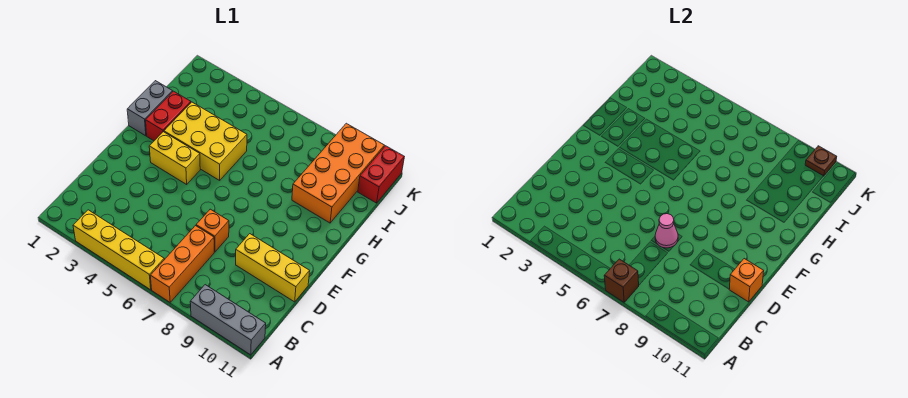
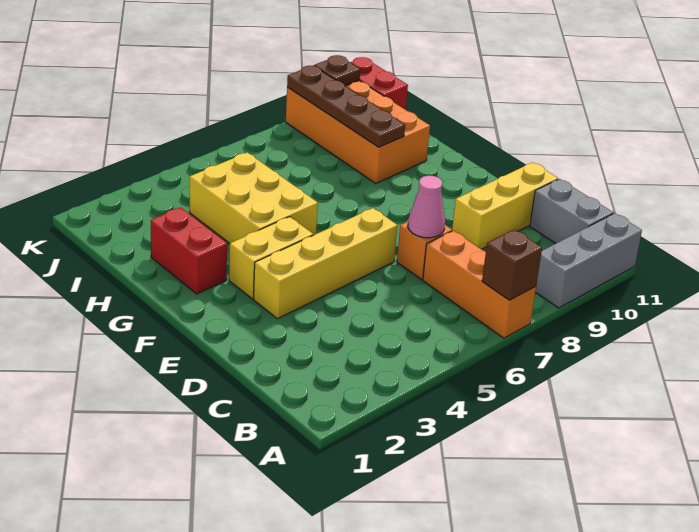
yellow 1x4 brick [73,210,164,290] -> yellow 1x4 brick moved to [254,208,397,319]
orange 1x1 brick [729,259,764,302] -> none
grey 1x2 brick [127,81,173,136] -> grey 1x2 brick moved to [530,179,613,243]
yellow 2x3 brick [164,102,247,180] -> yellow 2x3 brick turned to [190,152,318,243]
none -> brown 1x4 plate [287,66,405,147]

